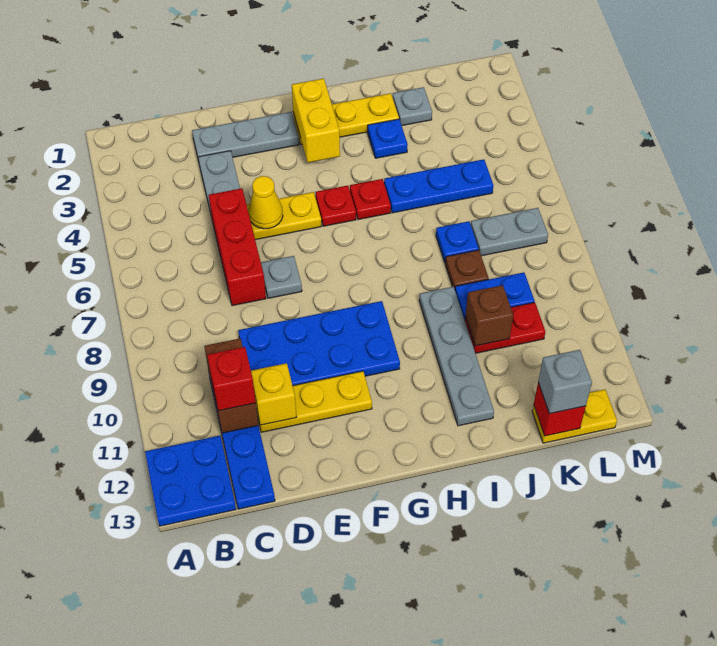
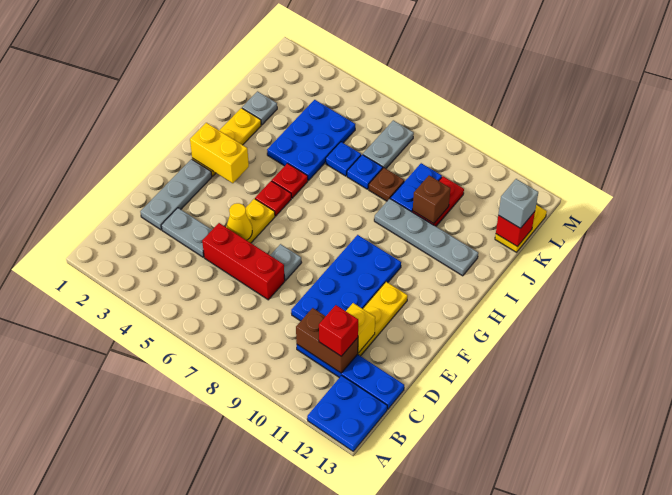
blue 1x1 plate [368,119,408,158] -> blue 1x1 plate moved to [326,142,361,176]
blue 1x3 plate [384,159,493,213] -> blue 2x3 plate [267,100,355,181]

